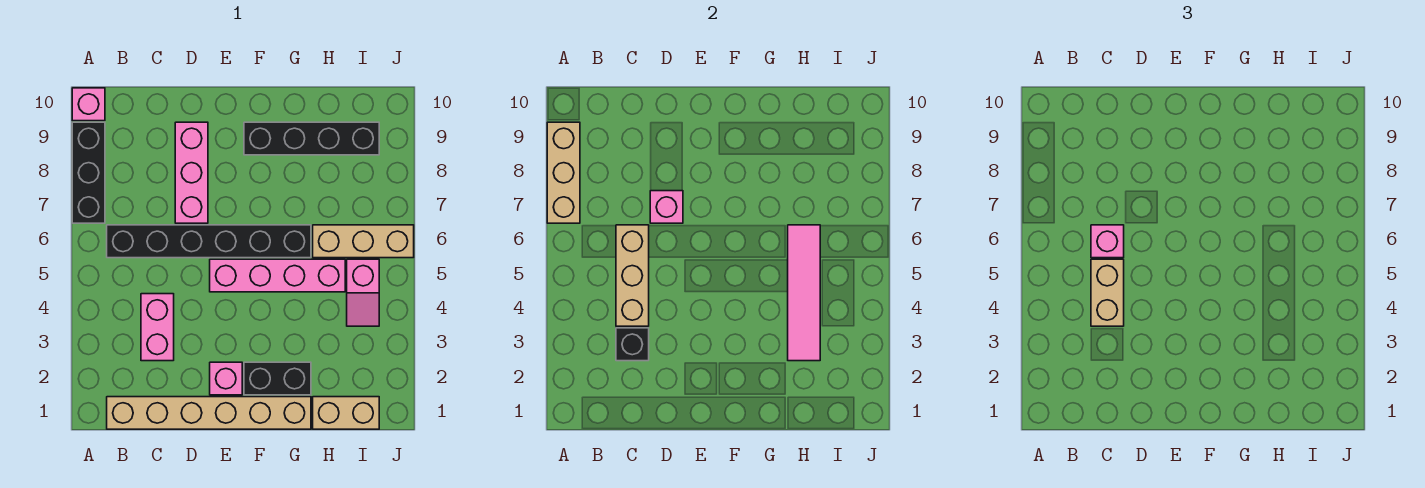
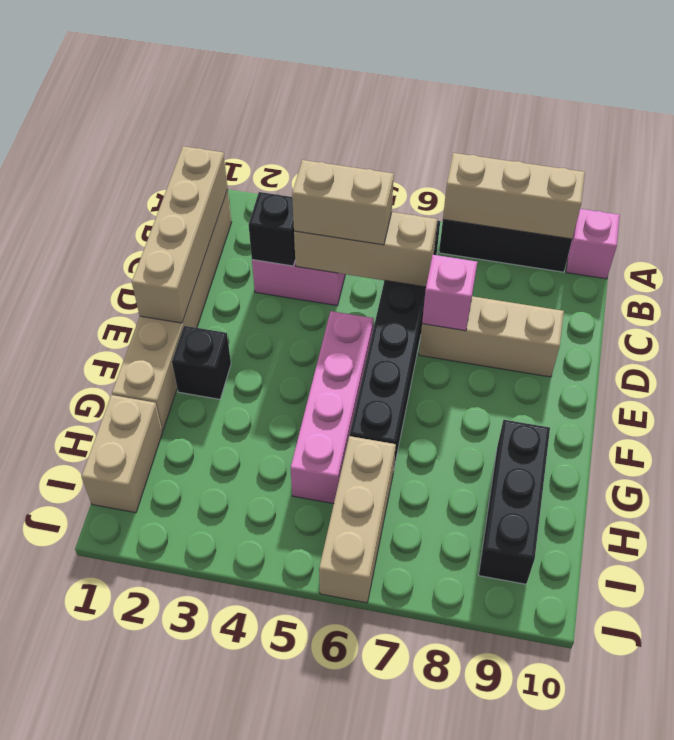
none -> tan 1x4 brick [132,146,228,323]
pink 1x1 brick [1091,225,1124,258] -> none
pink 1x3 brick [175,122,208,223] -> tan 1x3 brick [419,296,564,377]
pink 1x1 brick [210,362,242,395] -> none
black 1x2 brick [244,362,311,395] -> black 1x1 brick [172,326,231,399]
black 1x4 brick [244,122,379,155] -> black 1x3 brick [479,420,550,584]
pink 1x4 tile [788,225,820,361] -> none
pink 1x2 slope [347,259,379,326] -> none

